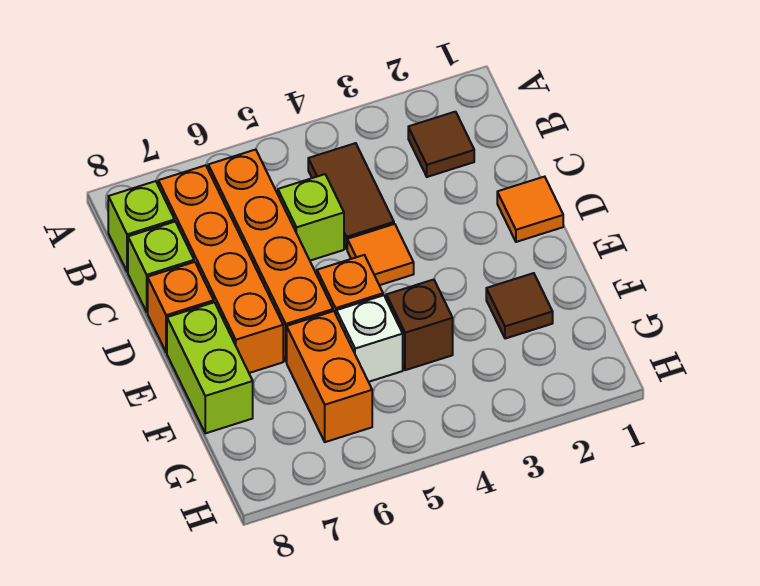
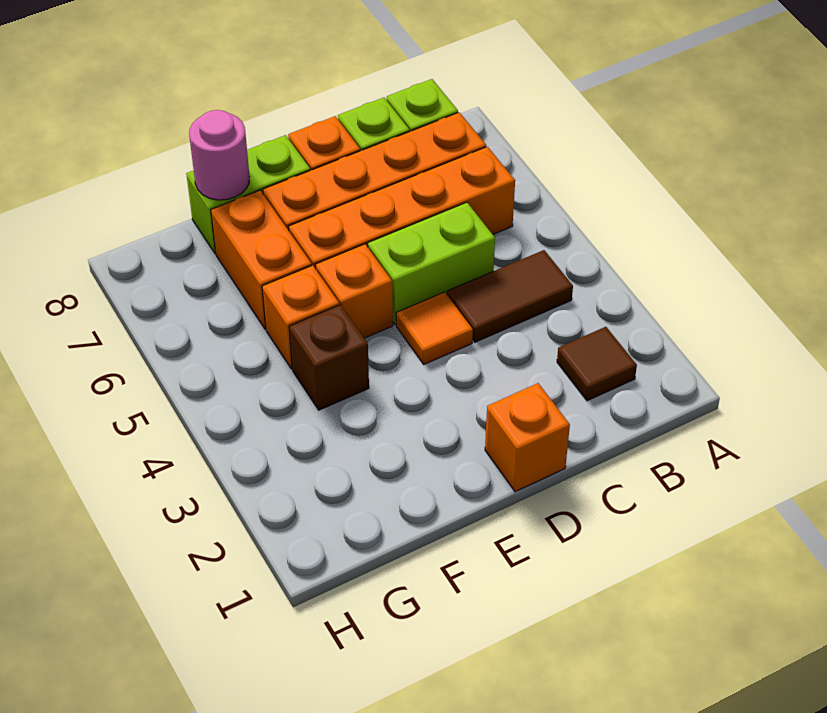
lime 1x1 brick [278,174,344,261] -> lime 1x2 brick [368,202,495,325]
orange 1x1 tile [497,177,563,242] -> orange 1x1 brick [485,383,570,492]
brown 1x1 tile [486,273,553,339] -> none
white 1x1 brick [336,295,403,382] -> orange 1x1 brick [262,265,339,369]
orange 1x2 brick [287,311,372,442] -> orange 1x2 brick turned to [211,190,312,329]
none -> pink 1x1 round brick [189,110,250,200]

